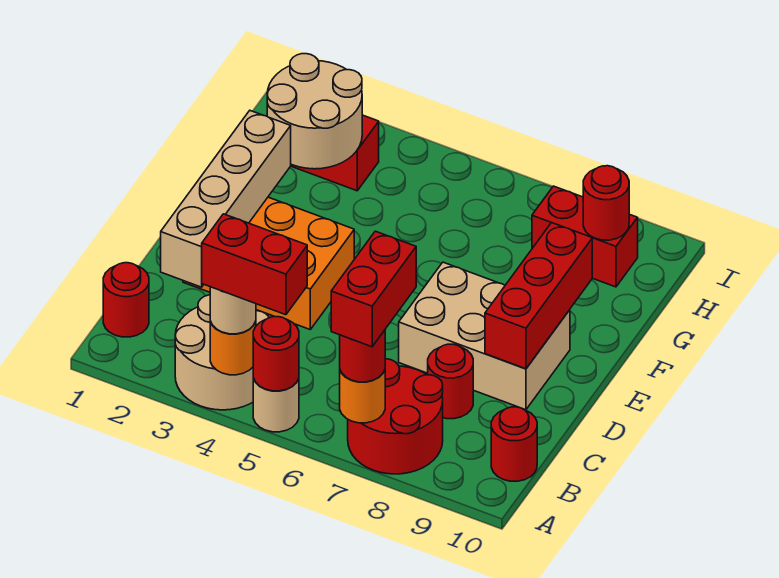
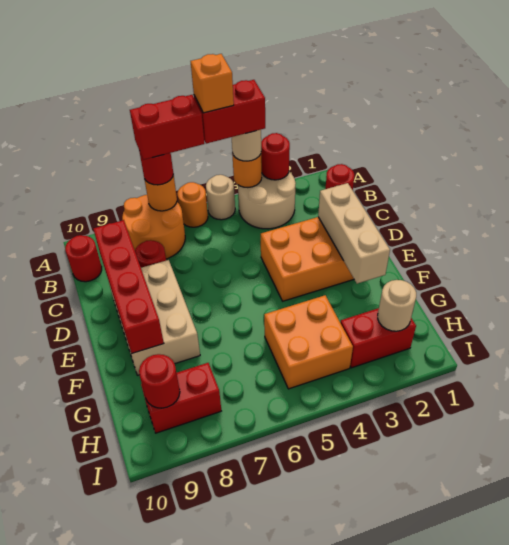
red 1x1 round brick [253,317,299,391] -> red 1x1 round brick moved to [261,133,290,180]
none -> orange 1x1 brick [191,54,234,113]
none -> orange 1x1 round brick [177,182,208,227]
red 2x2 round brick [348,359,443,474] -> orange 2x2 round brick [122,195,185,259]
red 1x2 brick [331,231,416,347] -> red 1x2 brick turned to [130,95,204,160]
tan 1x4 brick [161,111,291,287] -> tan 1x3 brick [318,183,390,284]
tan 2x3 brick [399,262,570,410] -> tan 2x3 brick turned to [110,260,200,375]
red 1x3 brick [485,222,592,369] -> red 1x4 brick [93,220,164,353]
tan 2x2 round brick [267,54,362,169] -> tan 1x1 round brick [378,280,416,331]
none -> orange 2x2 brick [264,295,353,389]

